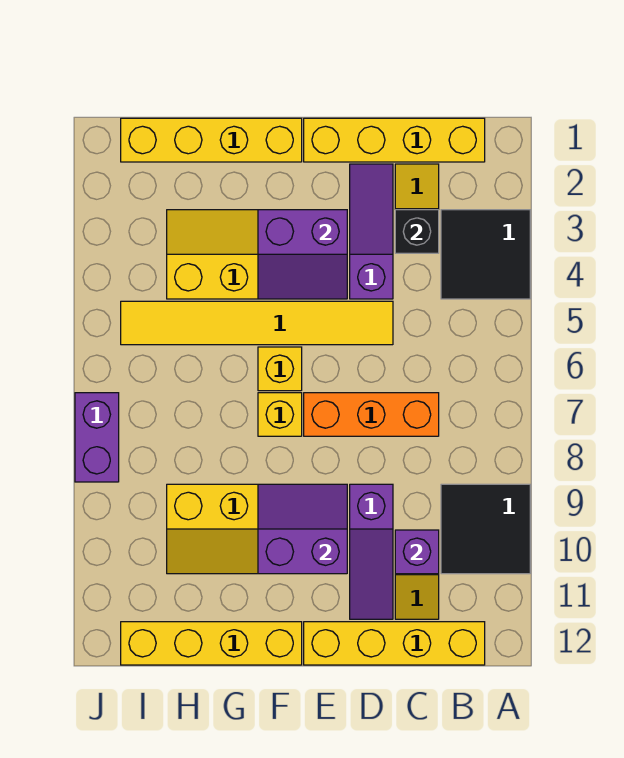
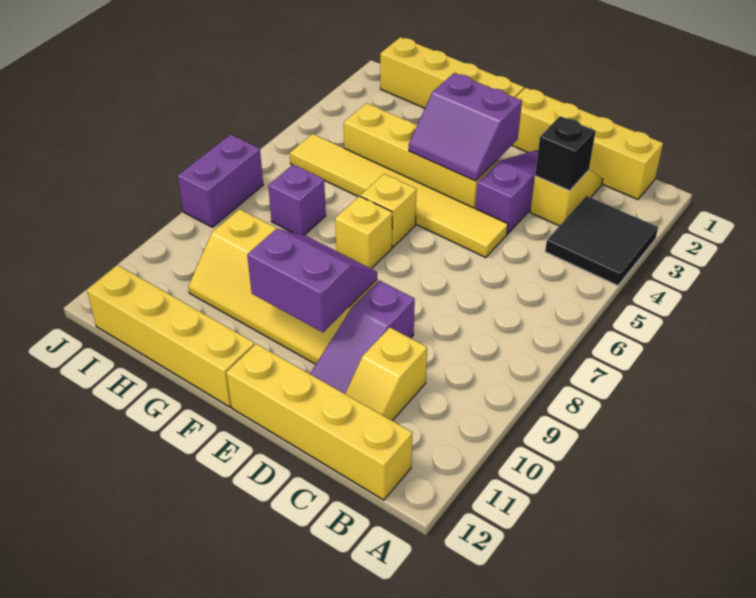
black 2x2 tile [441,484,530,574] -> none
orange 1x3 brick [304,393,439,436] -> none
purple 1x1 brick [395,530,439,574] -> purple 1x1 brick moved to [268,164,326,235]

